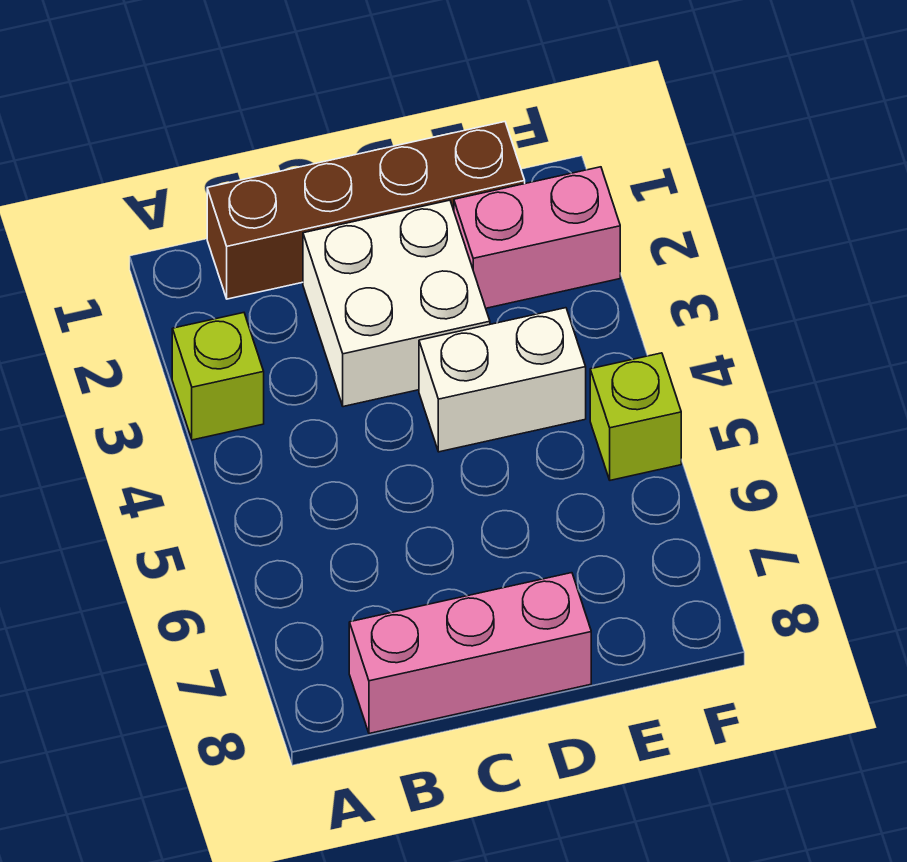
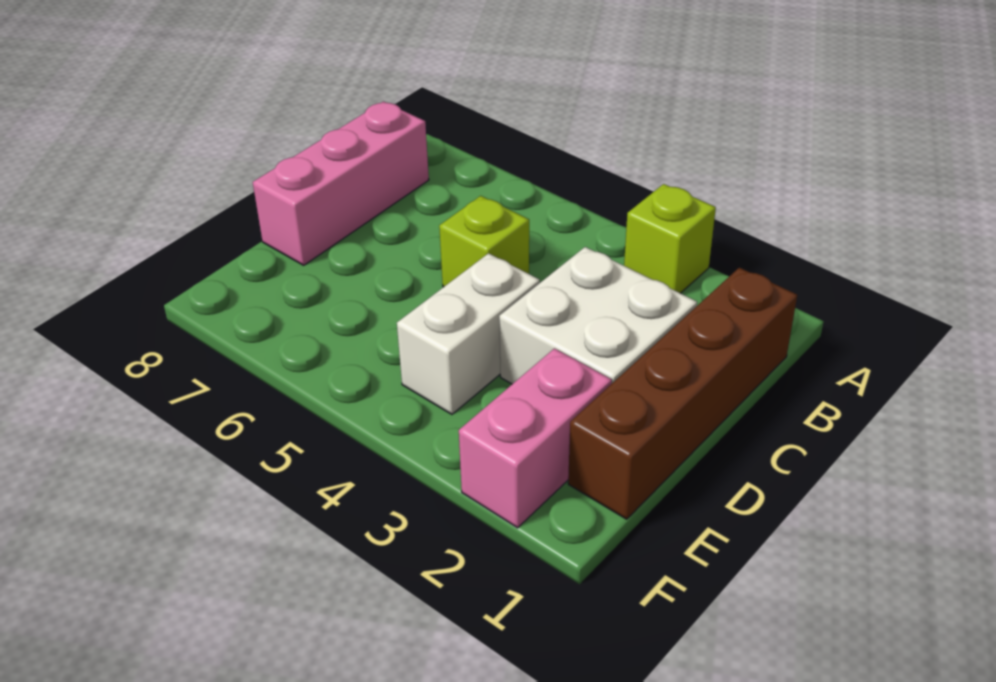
lime 1x1 brick [590,353,681,480] -> lime 1x1 brick moved to [439,196,529,287]

